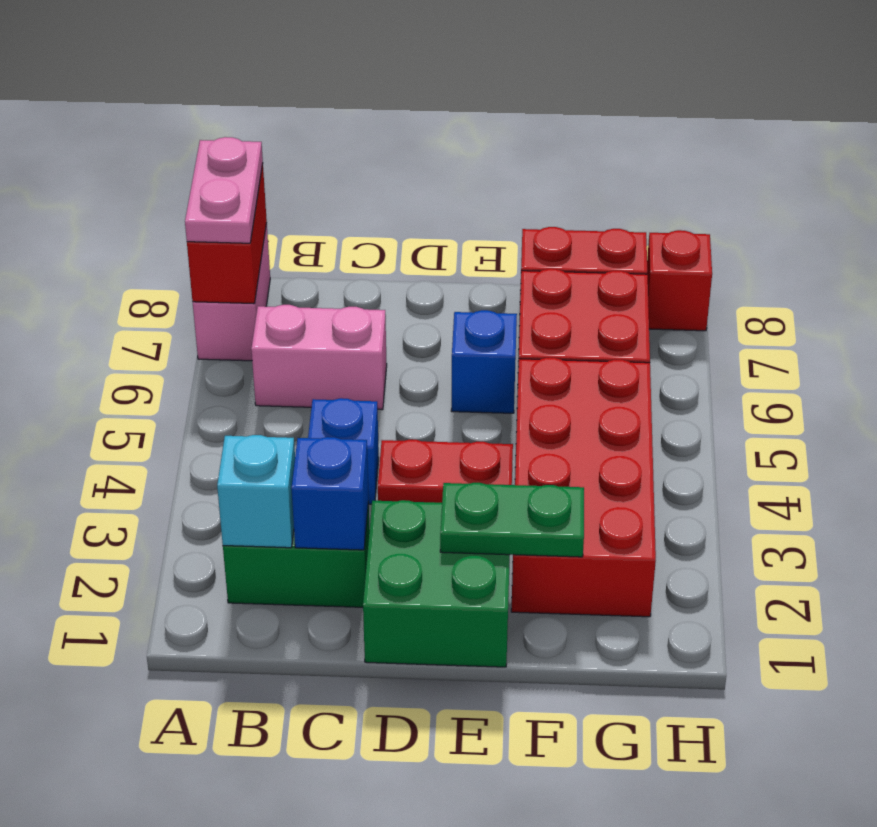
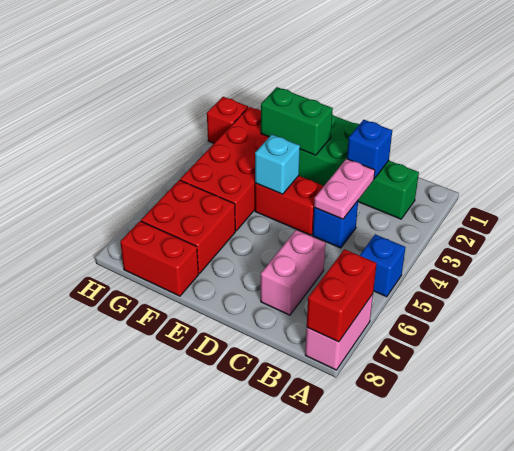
pink 1x2 plate [185,137,263,243] -> pink 1x2 plate moved to [314,159,375,219]
cyan 1x1 brick [217,435,295,548] -> cyan 1x1 brick moved to [255,135,300,194]
pink 1x2 brick [251,305,387,410] -> pink 1x2 brick turned to [261,230,325,315]
red 1x2 plate [378,440,513,503] -> red 1x2 brick [255,176,324,235]
green 1x2 plate [440,483,584,557] -> green 1x2 brick [261,87,333,155]
blue 1x1 brick [451,310,517,413] -> blue 1x1 brick moved to [360,234,405,297]
red 1x1 brick [647,230,712,331] -> red 1x1 brick moved to [207,97,248,143]

